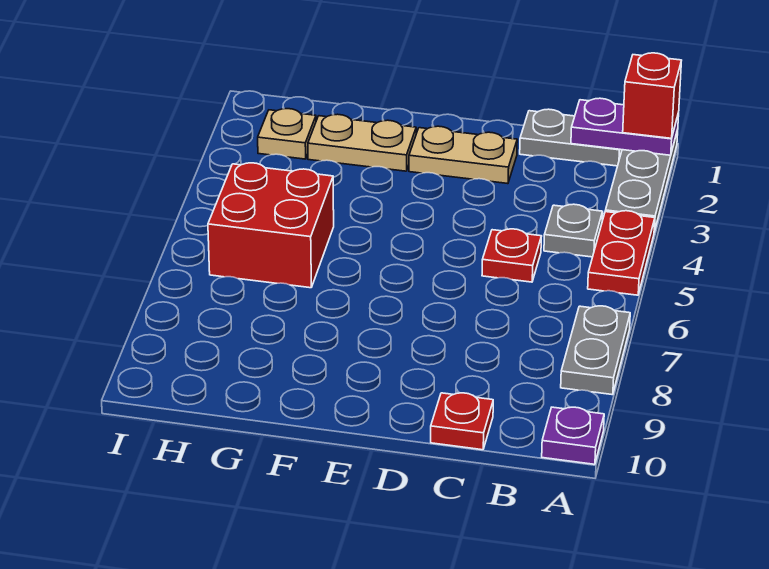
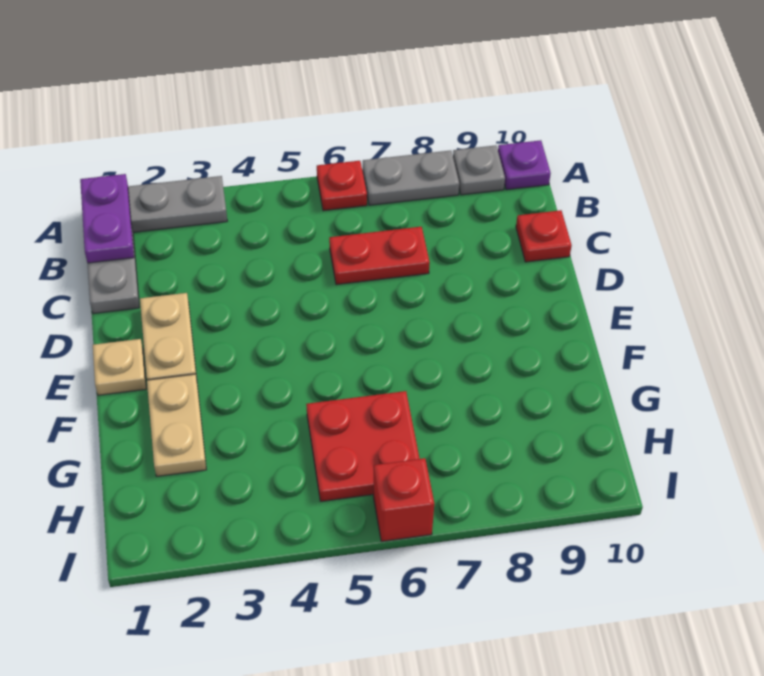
red 1x1 brick [623,53,682,138] -> red 1x1 brick moved to [373,458,434,541]
red 1x2 plate [588,211,655,295] -> red 1x2 plate moved to [329,227,430,285]
grey 1x1 plate [544,204,603,257] -> grey 1x1 plate moved to [453,145,505,195]
red 1x1 plate [482,229,541,282] -> red 1x1 plate moved to [317,161,367,211]
red 2x2 brick [208,163,334,288] -> red 2x2 plate [306,391,420,501]
tan 1x1 plate [258,109,316,159] -> tan 1x1 plate moved to [93,339,146,395]

